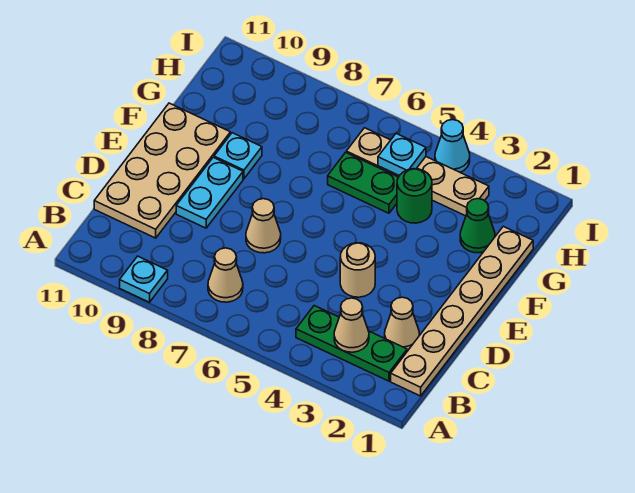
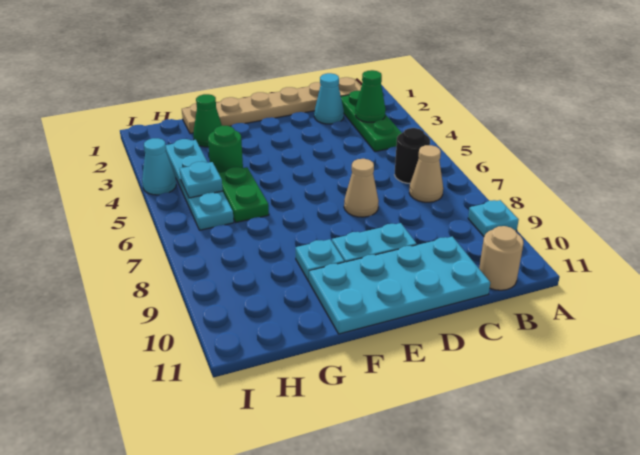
tan 1x1 cone [334,298,369,352] -> green 1x1 cone [355,70,386,122]
none -> black 1x1 round brick [395,128,430,184]
tan 1x1 cone [385,297,419,351] -> cyan 1x1 cone [314,73,344,124]
tan 2x4 plate [94,103,230,238] -> cyan 2x4 plate [309,237,490,334]
tan 1x1 round brick [340,243,375,297] -> tan 1x1 round brick moved to [479,226,524,290]
tan 1x4 plate [346,128,489,216] -> cyan 1x4 plate [166,139,234,230]

